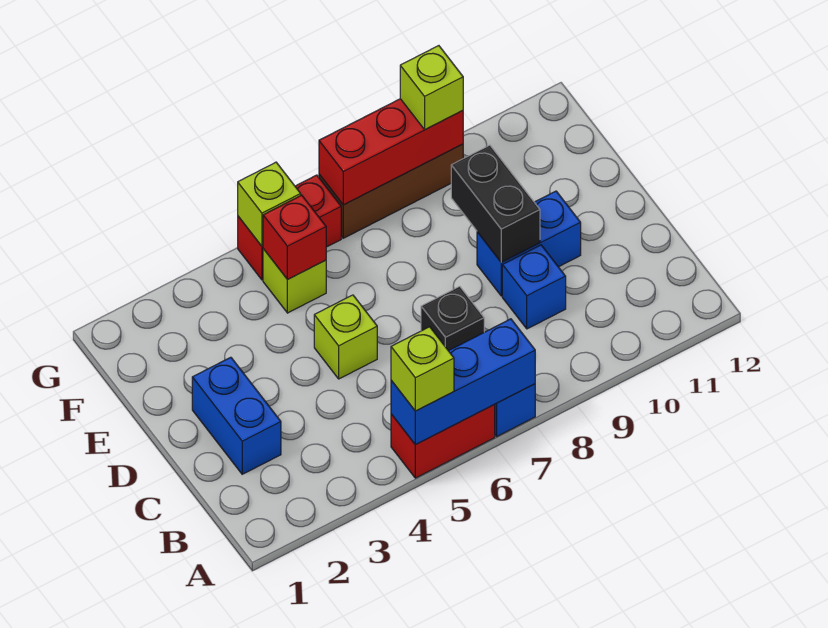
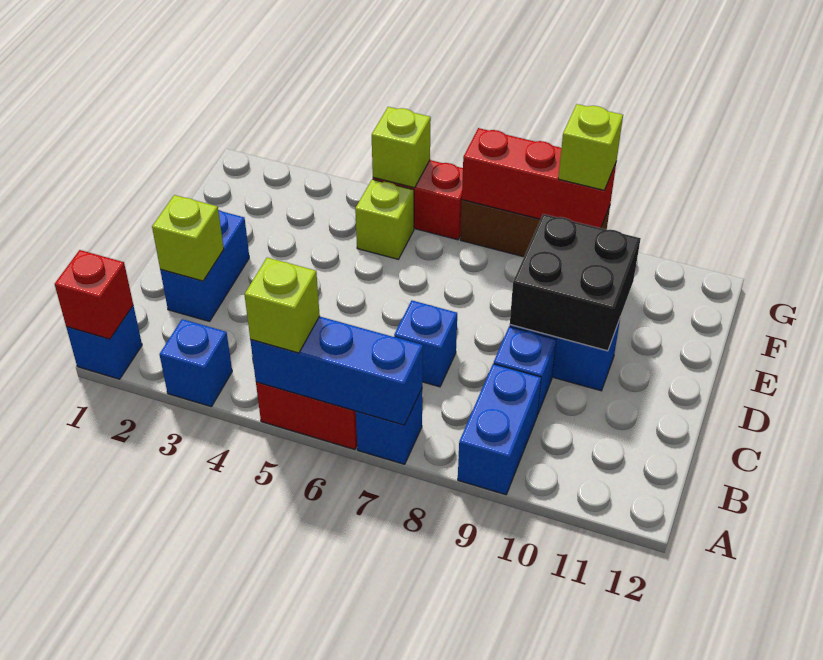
none -> blue 1x1 brick [66,306,142,379]
none -> blue 1x1 brick [159,319,232,406]
none -> blue 1x2 brick [458,364,541,495]
black 1x1 brick [421,286,484,351] -> blue 1x1 brick [394,301,457,387]
lime 1x1 brick [314,295,377,379] -> lime 1x1 brick moved to [152,195,224,281]
black 1x2 brick [451,145,540,262] -> black 2x2 brick [510,214,641,351]
red 1x1 brick [263,195,326,280] -> red 1x1 brick moved to [55,250,133,339]

